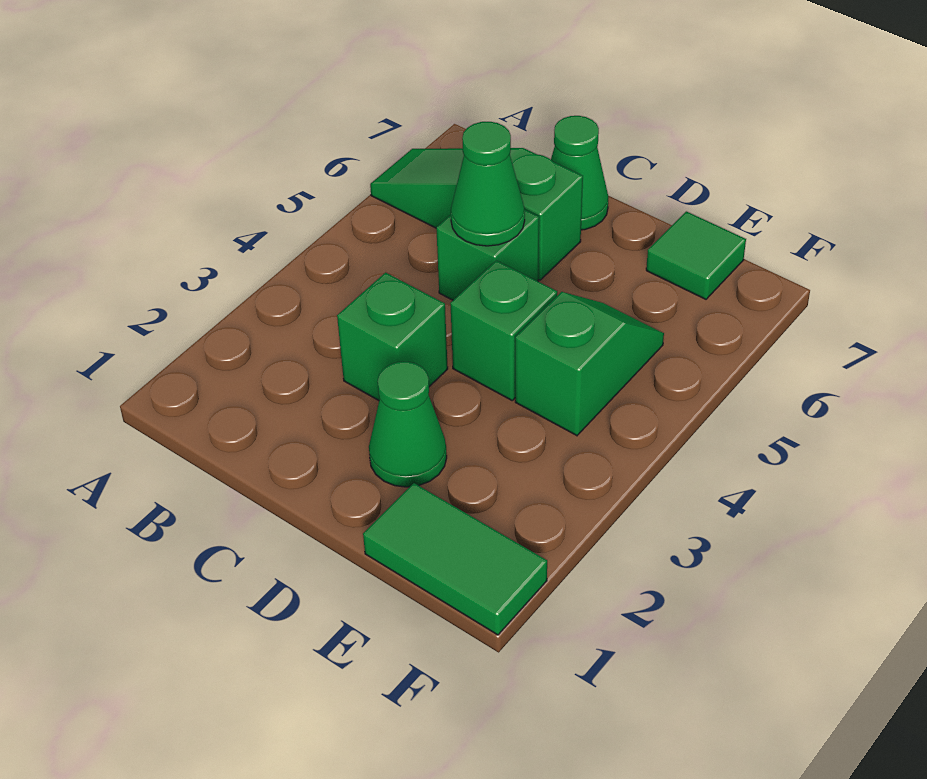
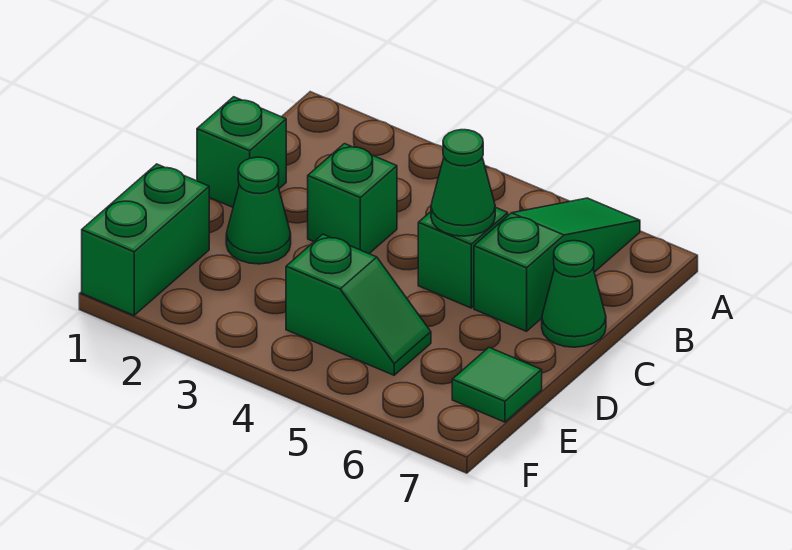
green 1x1 brick [450,261,557,400] -> green 1x1 brick moved to [197,97,286,207]
green 1x2 tile [363,483,547,635] -> green 1x2 brick [82,164,209,315]

